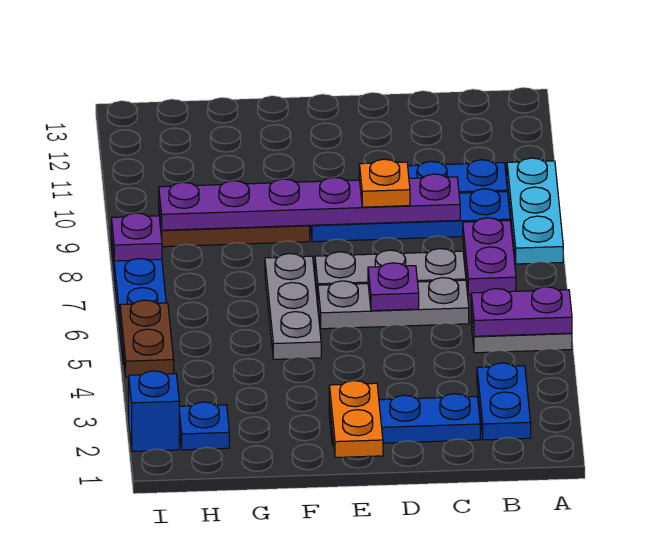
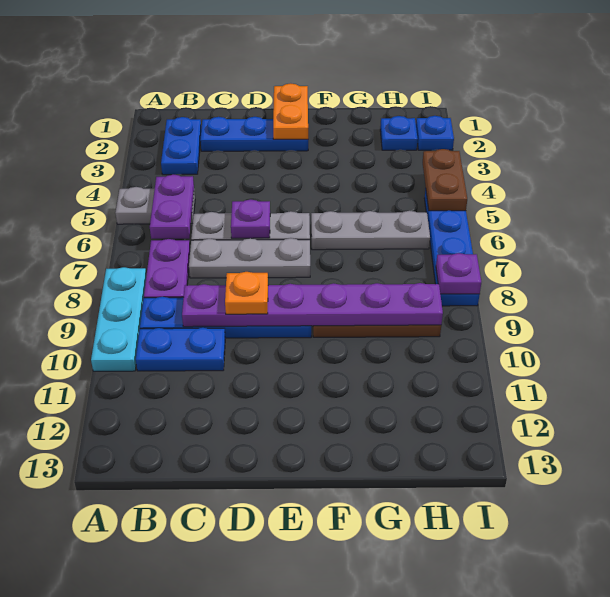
purple 1x2 plate [471,287,572,336] -> purple 1x2 plate turned to [150,175,194,239]
grey 1x3 plate [265,254,321,359] -> grey 1x3 plate turned to [311,211,430,250]
blue 1x1 brick [129,371,179,452] -> blue 1x1 plate [416,116,454,150]

